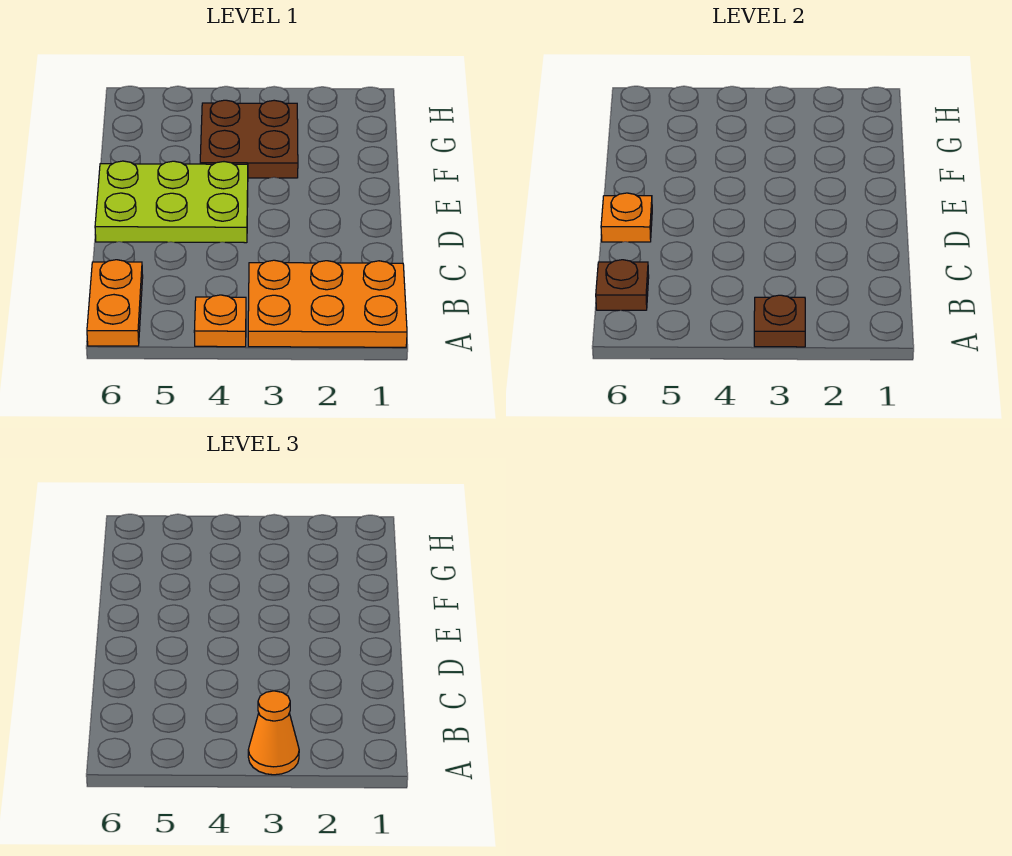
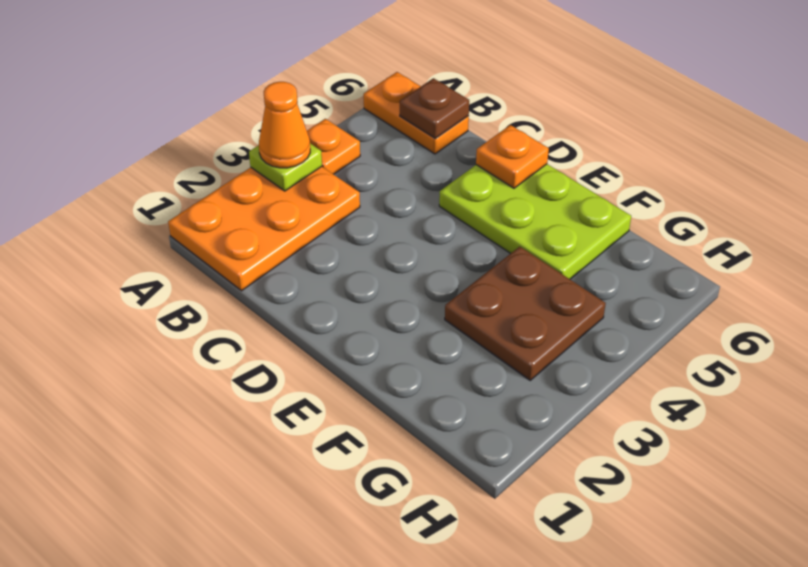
brown 1x1 plate [754,295,805,347] -> lime 1x1 plate [249,144,322,191]
lime 2x3 plate [95,161,248,243] -> lime 2x3 plate turned to [439,164,631,279]

